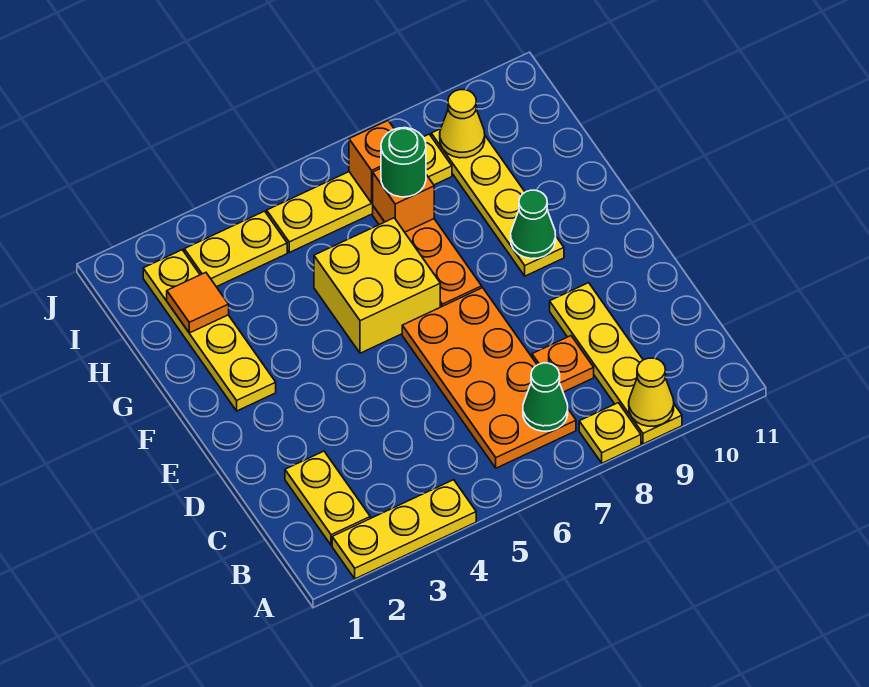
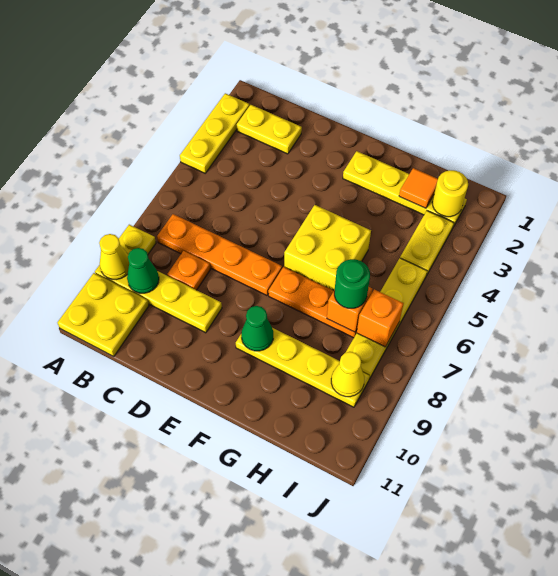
none -> yellow 2x2 plate [57,273,149,356]
orange 2x4 plate [402,288,576,468] -> orange 1x4 plate [157,214,282,295]
green 1x1 cone [523,363,568,431] -> green 1x1 cone moved to [127,248,159,293]
none -> yellow 1x1 round brick [432,170,468,217]

